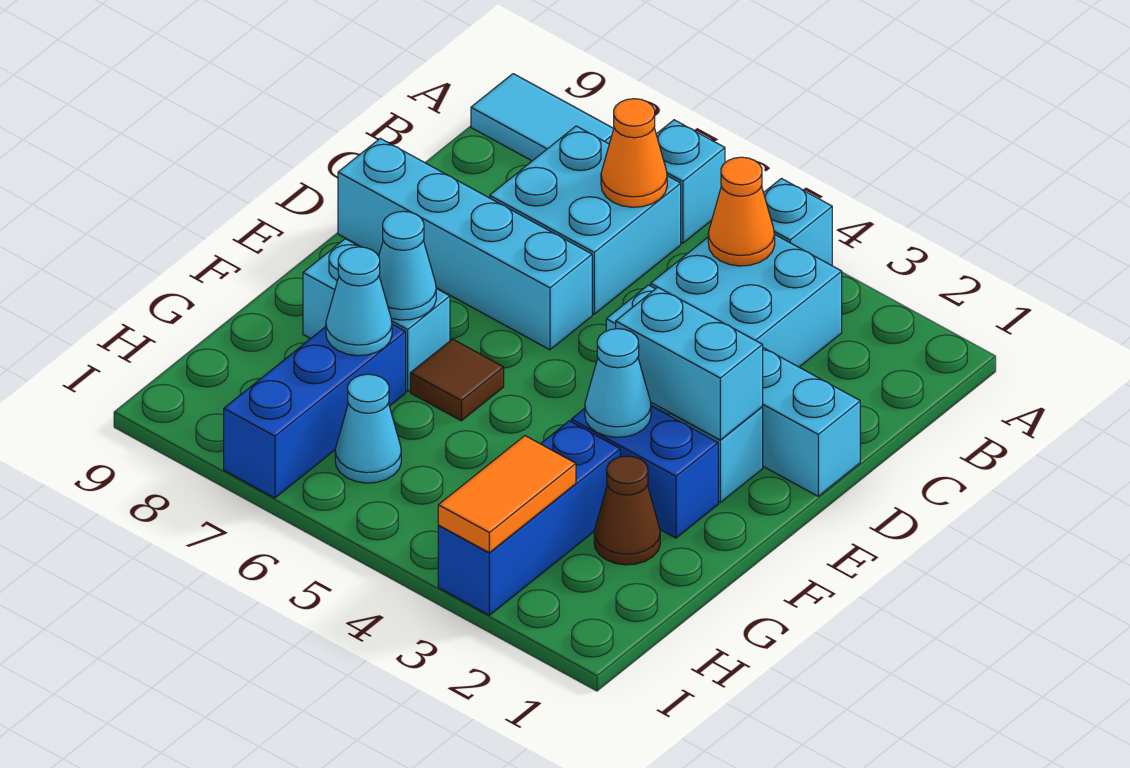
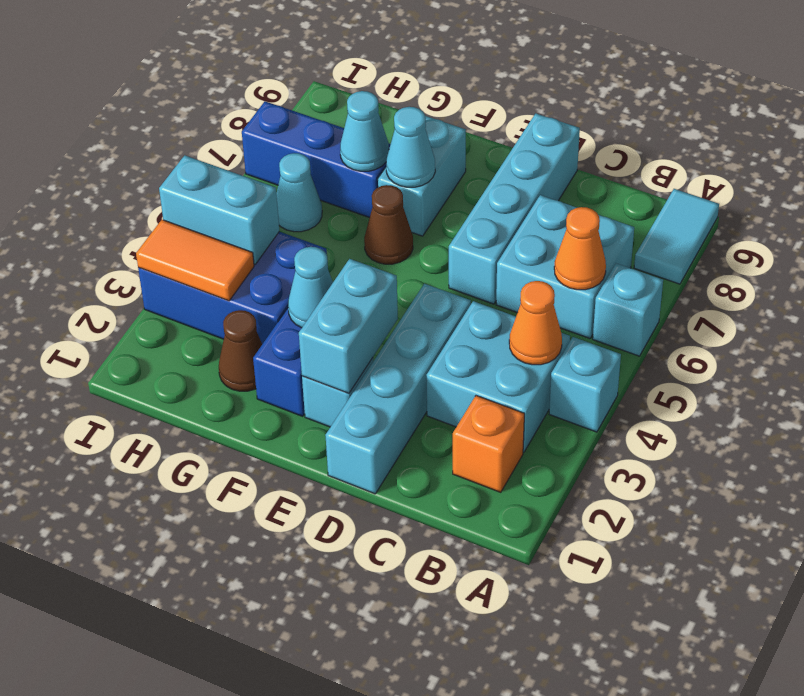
none -> orange 1x1 brick [453,396,524,492]
brown 1x1 tile [410,339,504,421] -> brown 1x1 cone [364,185,413,264]
blue 1x3 brick [438,421,620,615] -> blue 2x3 brick [138,232,327,344]
none -> cyan 1x2 brick [159,155,279,265]

